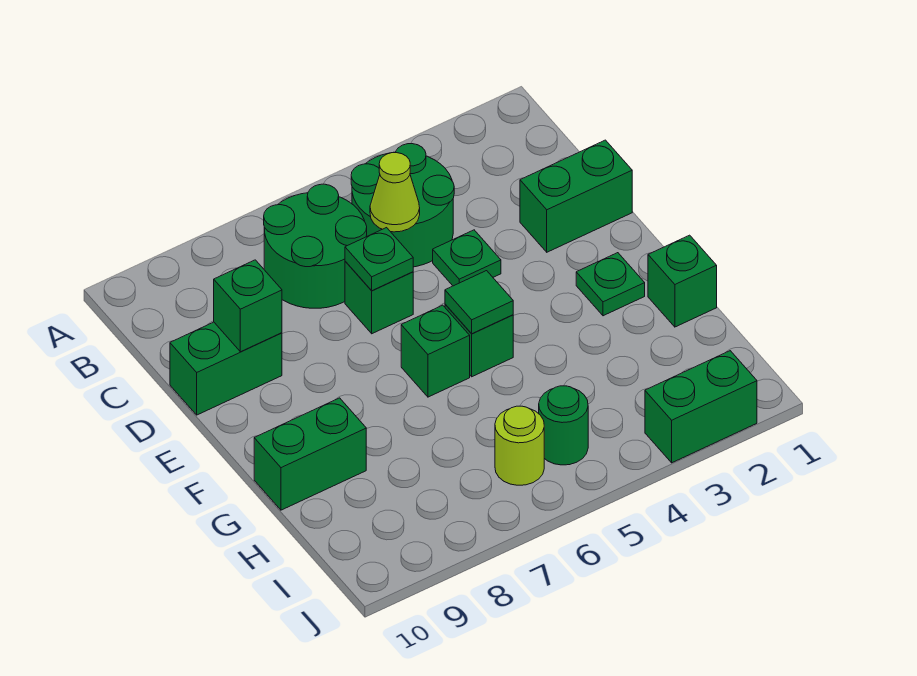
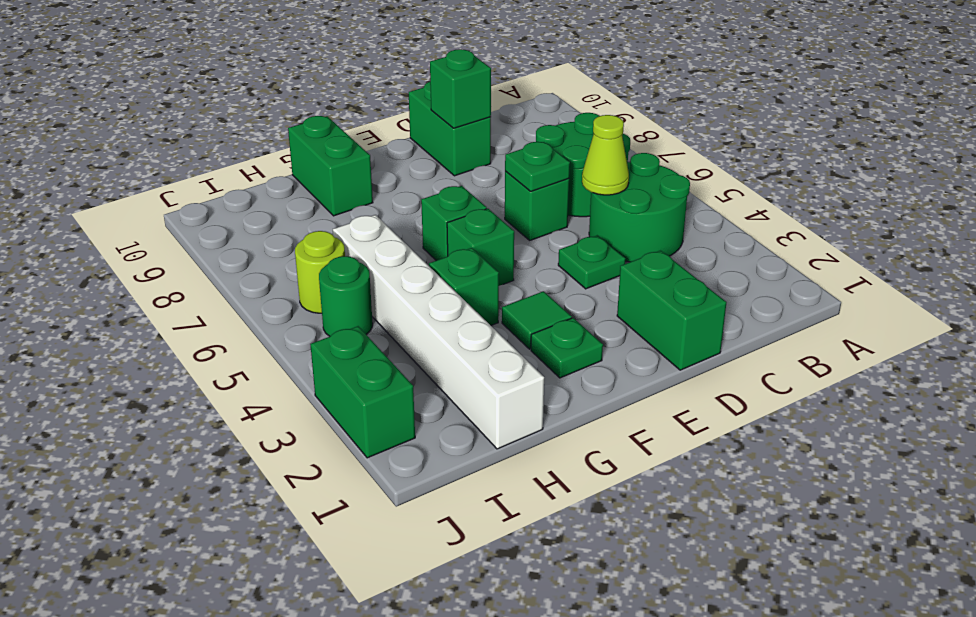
green 1x1 tile [445,271,513,334] -> green 1x1 tile moved to [502,291,572,349]
green 1x1 brick [648,235,717,327] -> green 1x1 brick moved to [429,248,499,325]
none -> white 1x6 brick [333,215,544,449]

